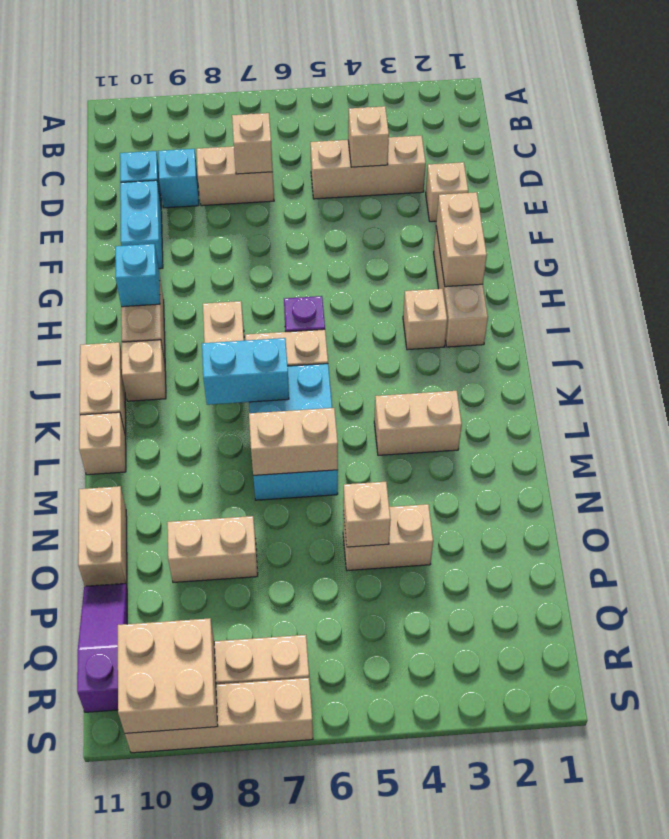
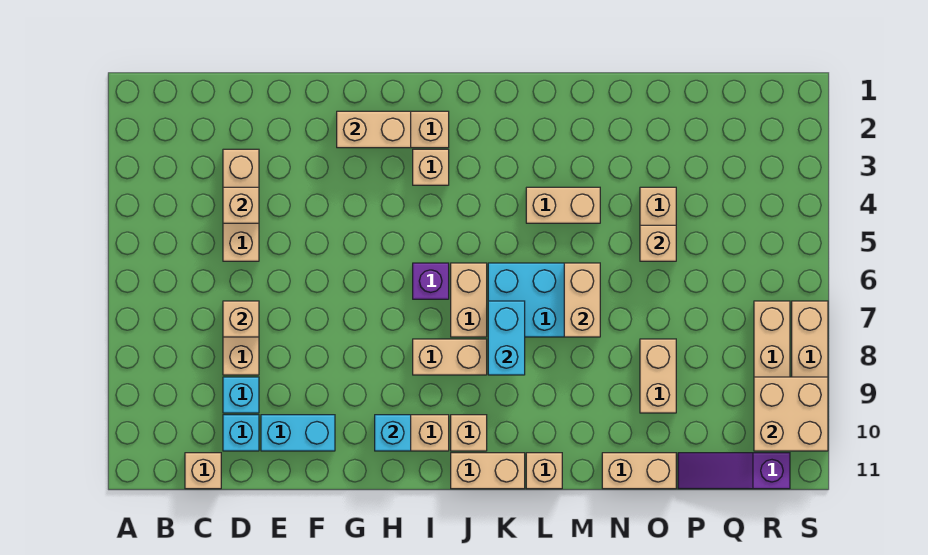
tan 1x1 brick [426,162,468,222] -> tan 1x1 brick moved to [185,453,221,489]
tan 1x2 brick [374,391,462,455] -> tan 1x2 brick turned to [526,187,600,223]

